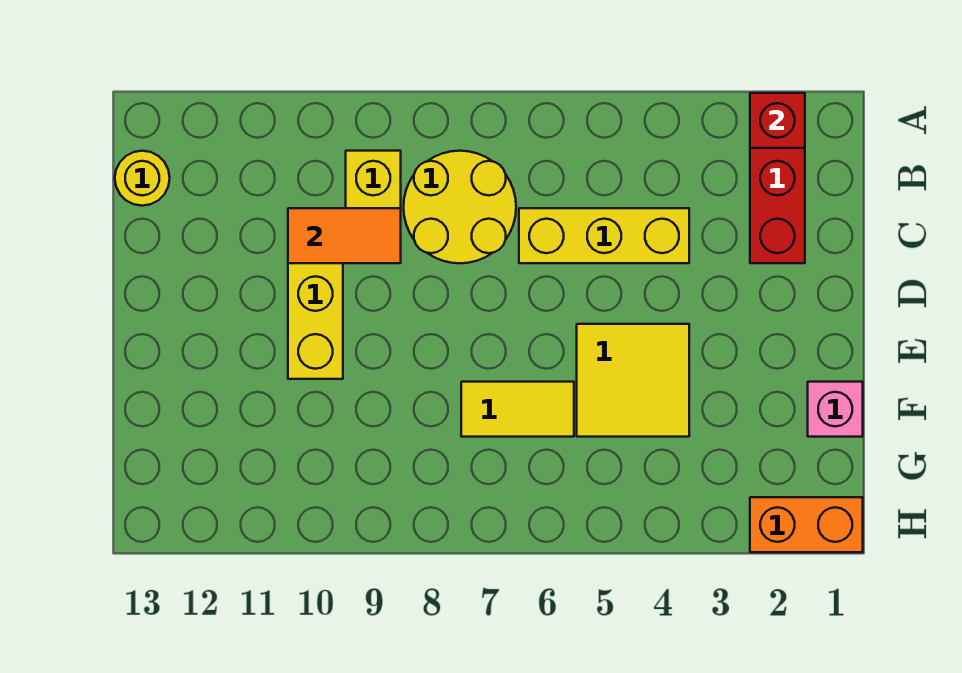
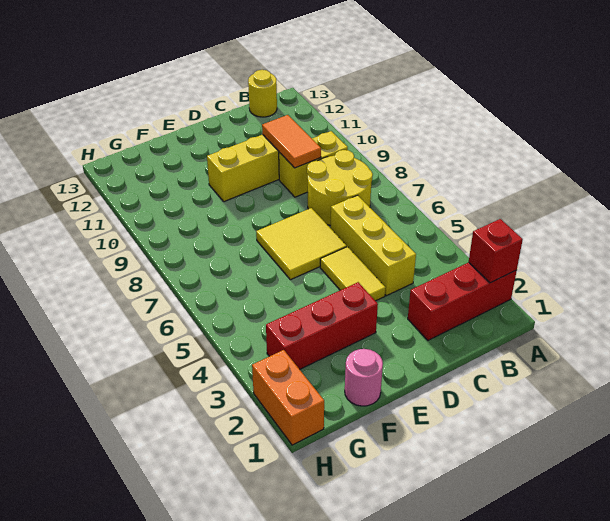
none -> red 1x3 brick [266,282,378,369]
yellow 2x2 tile [577,324,689,437] -> yellow 2x2 tile moved to [256,208,347,280]
pink 1x1 brick [808,382,863,437] -> pink 1x1 round brick [345,349,383,406]
yellow 1x2 tile [461,382,574,437] -> yellow 1x2 tile moved to [320,247,386,301]

